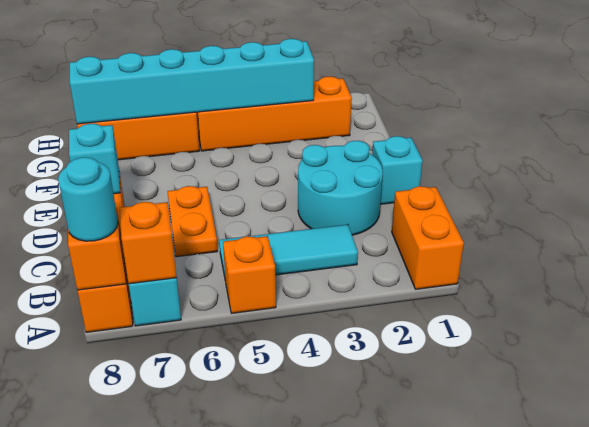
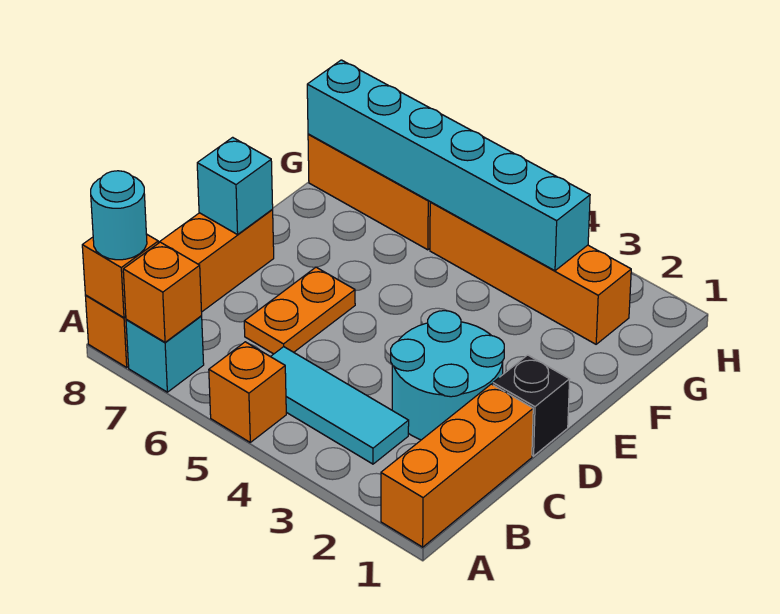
orange 1x2 brick [392,186,464,289] -> orange 1x3 brick [381,384,533,547]
cyan 1x1 brick [372,136,423,204] -> black 1x1 brick [493,355,570,456]

